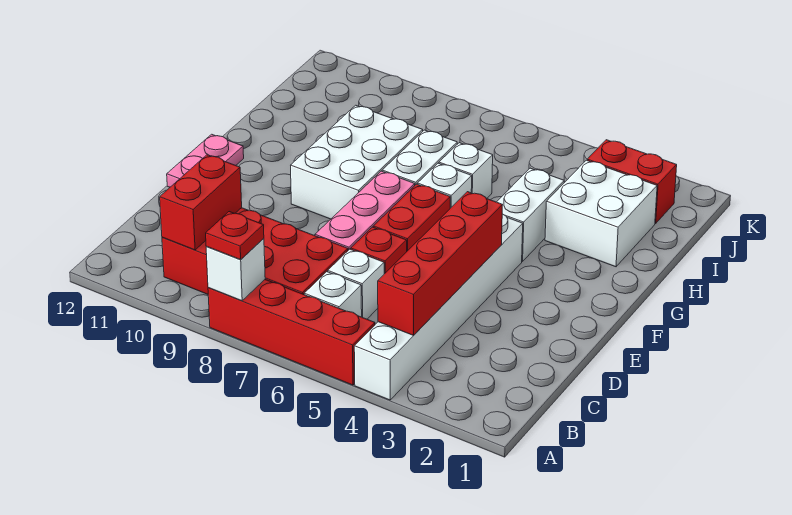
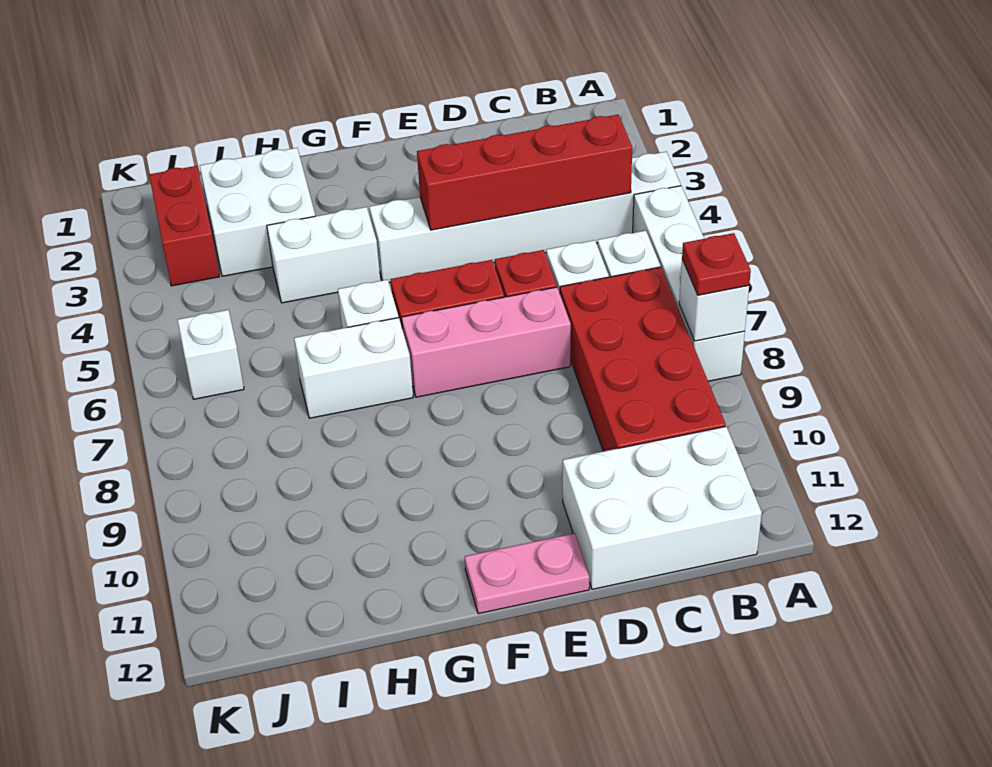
red 1x4 brick [208,280,375,385] -> white 1x4 brick [633,186,745,381]
red 1x2 brick [160,155,242,250] -> none
white 2x3 brick [291,105,423,219] -> white 2x3 brick moved to [563,426,762,589]
white 1x1 brick [439,143,493,199] -> white 1x1 brick moved to [178,310,244,399]

